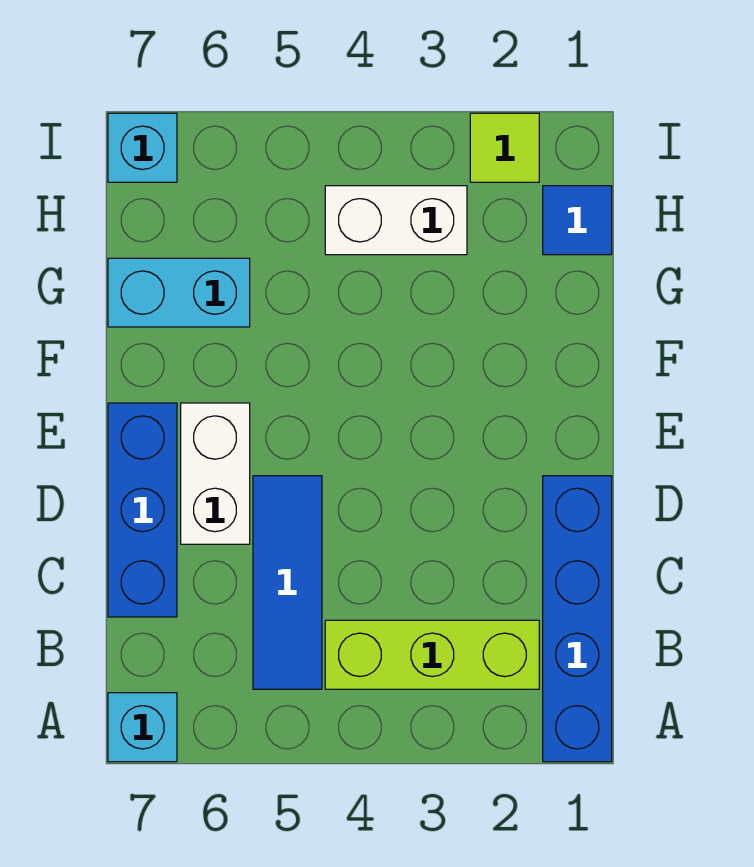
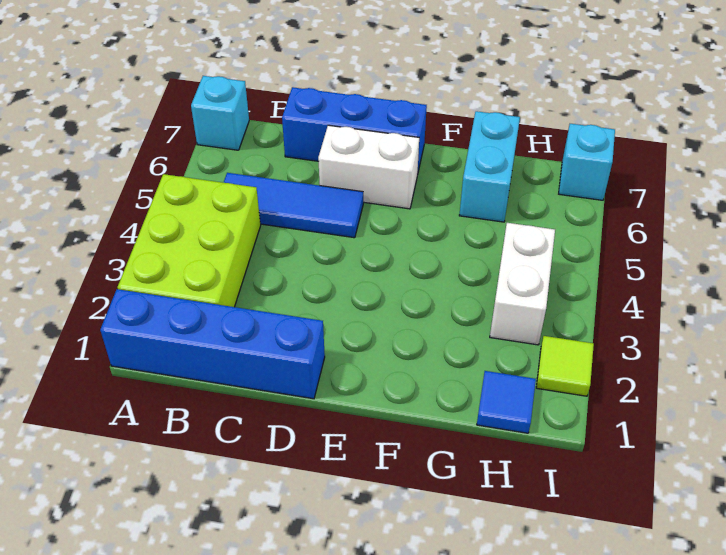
lime 1x3 brick [325,620,539,689] -> lime 2x3 brick [117,174,261,307]

